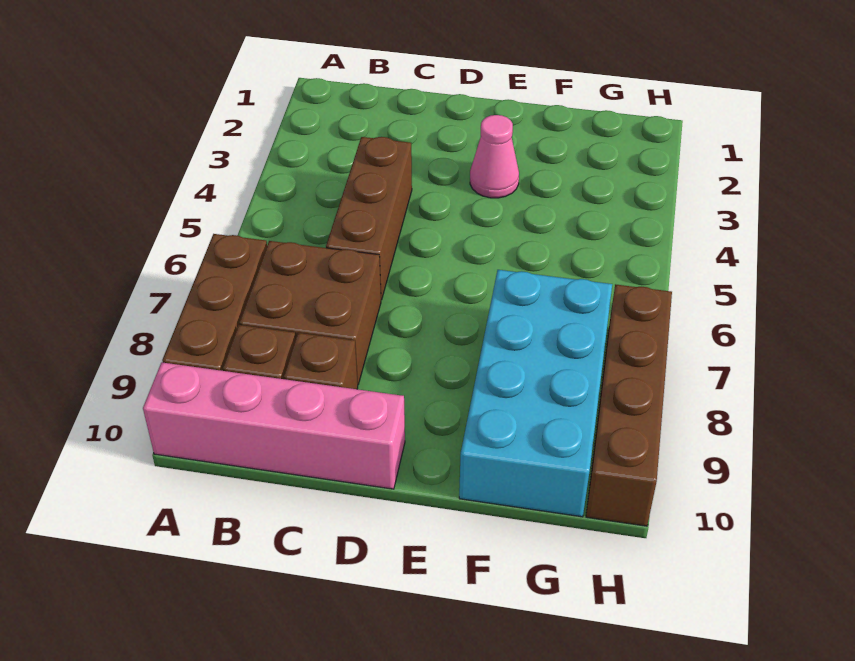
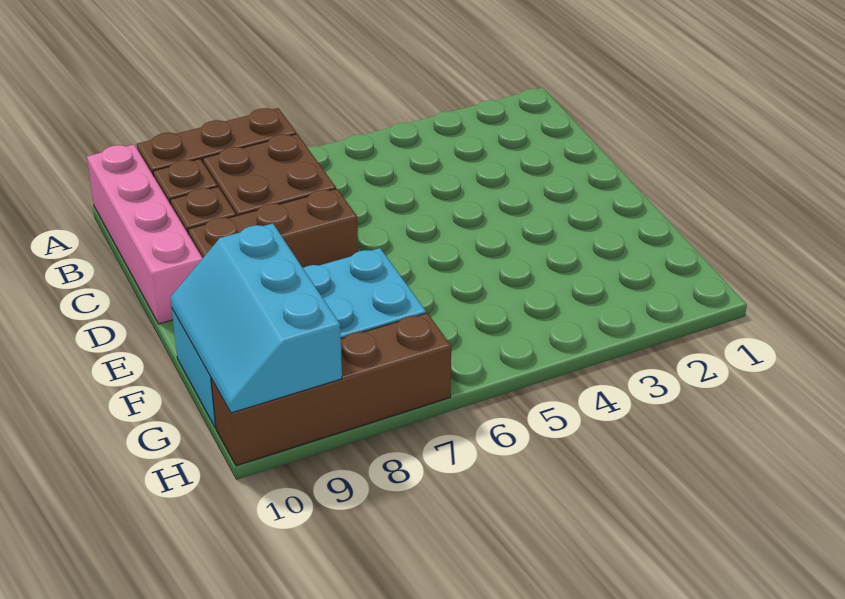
brown 1x3 brick [326,137,412,300] -> brown 1x3 brick moved to [188,189,358,268]
pink 1x1 cone [470,115,519,198] -> none
none -> cyan 2x3 slope [170,223,342,413]

